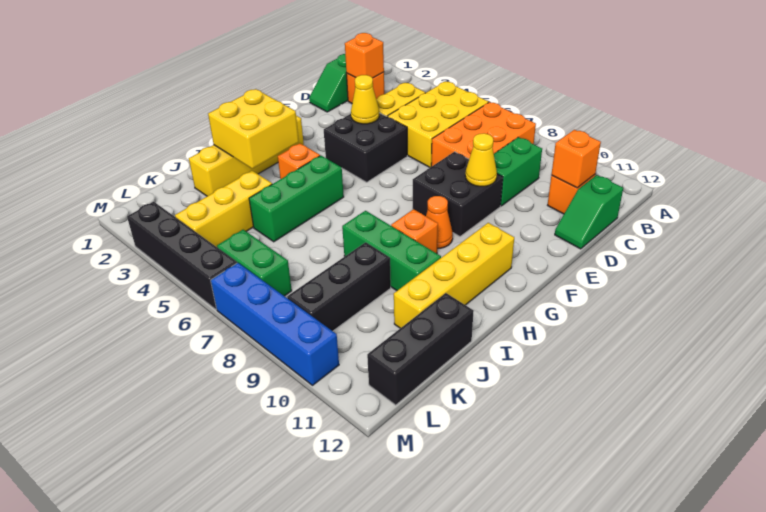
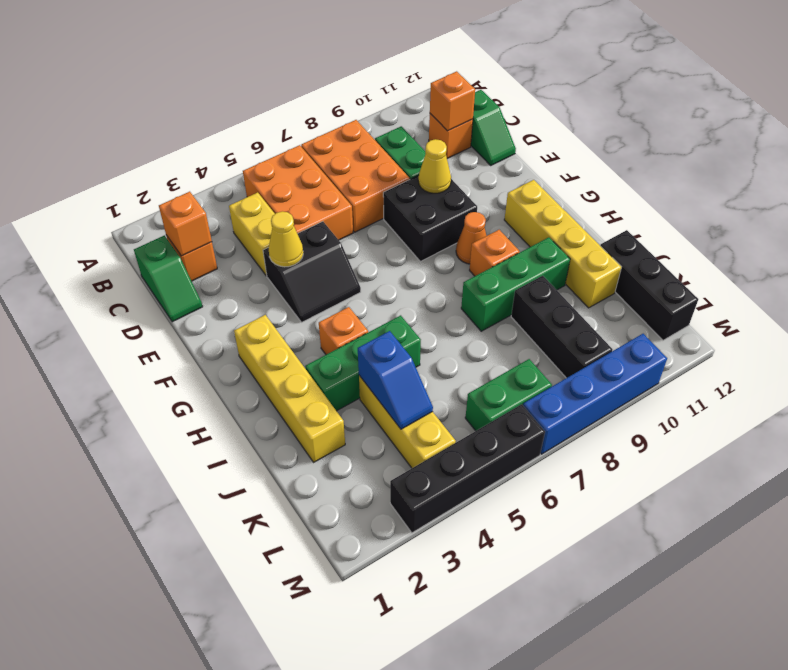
yellow 2x3 brick [387,82,489,167] -> orange 2x3 brick [243,145,353,240]
black 2x2 brick [324,113,407,182] -> black 2x2 slope [263,222,361,322]
yellow 2x2 brick [208,89,299,169] -> none
green 1x3 brick [249,156,344,242] -> green 1x3 brick turned to [305,315,421,411]
none -> blue 1x2 slope [358,331,433,429]

